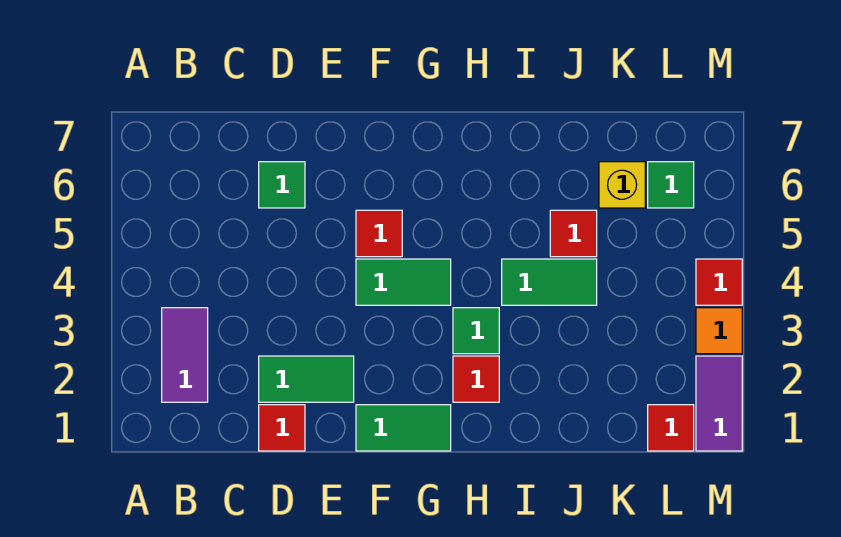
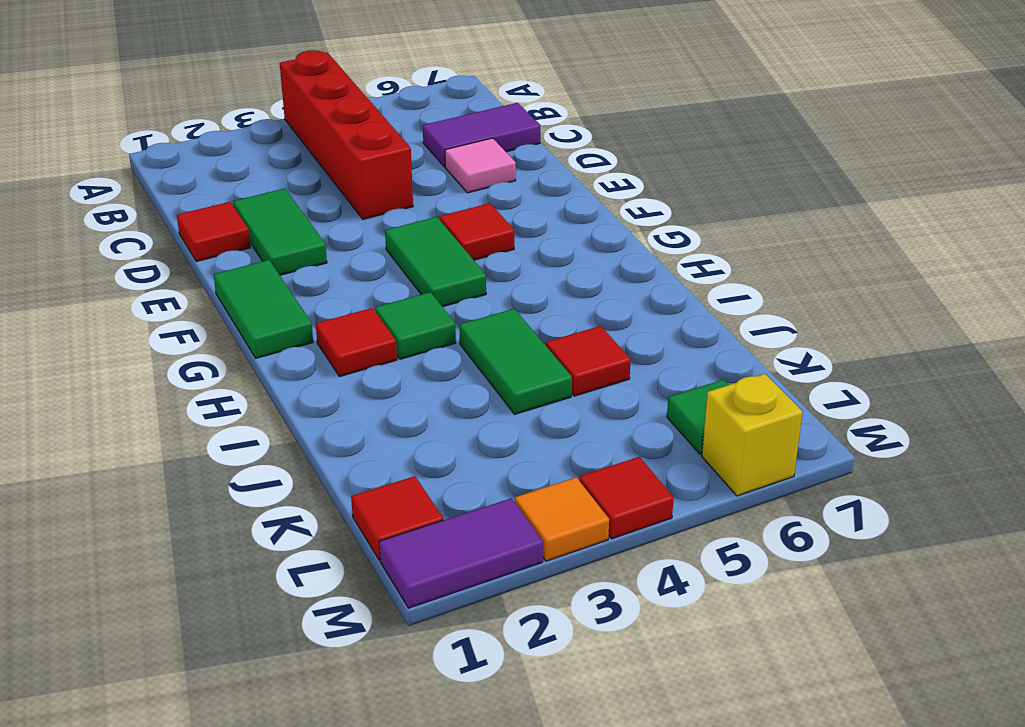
none -> red 1x4 brick [280,50,413,219]
purple 1x2 tile [162,308,208,402] -> purple 1x2 tile moved to [423,103,540,167]
green 1x1 tile [259,162,305,208] -> pink 1x1 tile [445,138,516,193]
yellow 1x1 brick [599,162,645,208] -> yellow 1x1 brick moved to [702,374,803,496]

